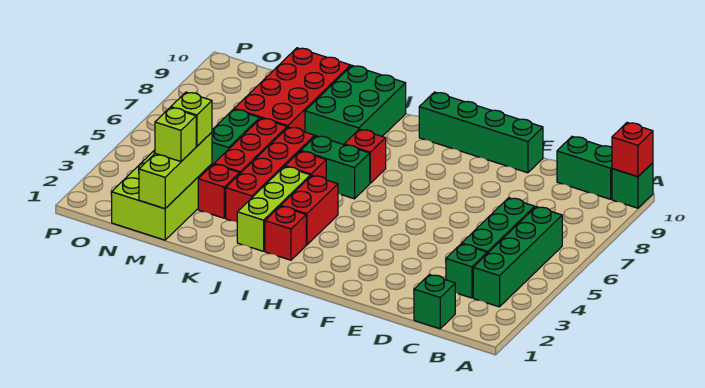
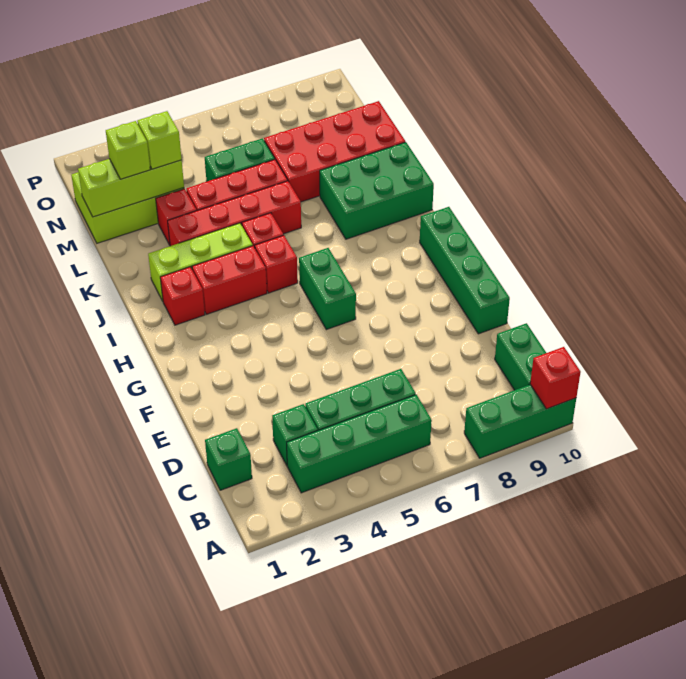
green 1x1 brick [612,163,653,208] -> green 1x3 brick [464,385,576,458]
green 1x2 brick [301,136,370,199] -> green 1x2 brick moved to [299,248,356,330]
red 1x1 brick [344,129,386,183] -> red 1x1 brick moved to [255,235,298,293]

